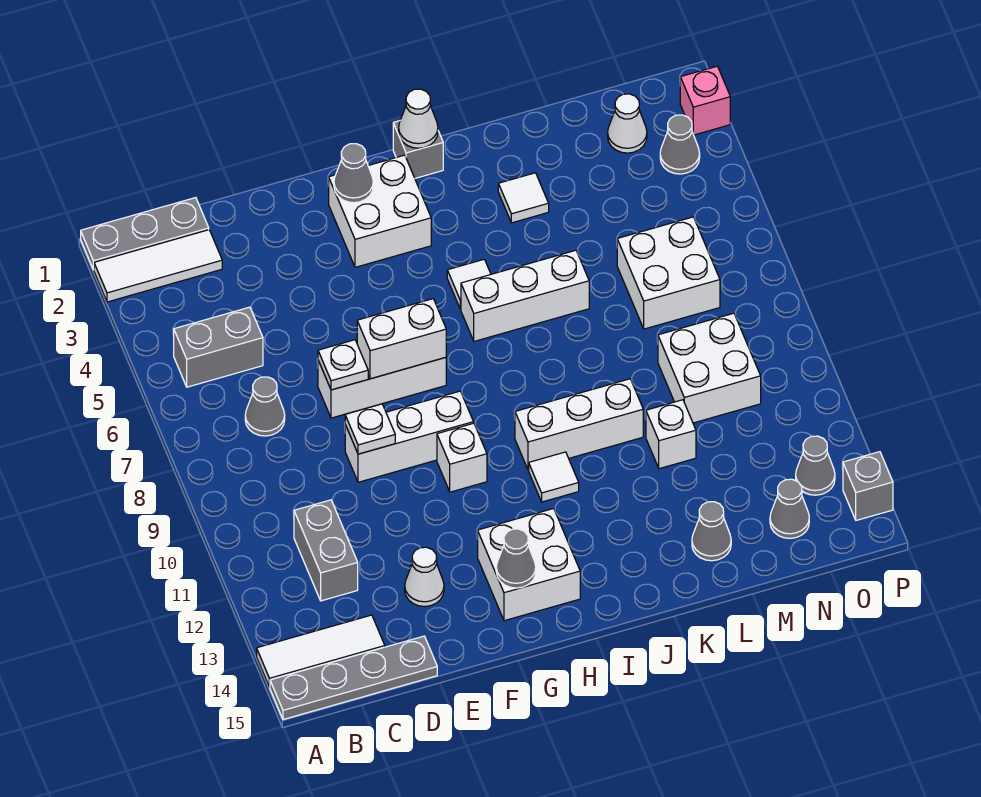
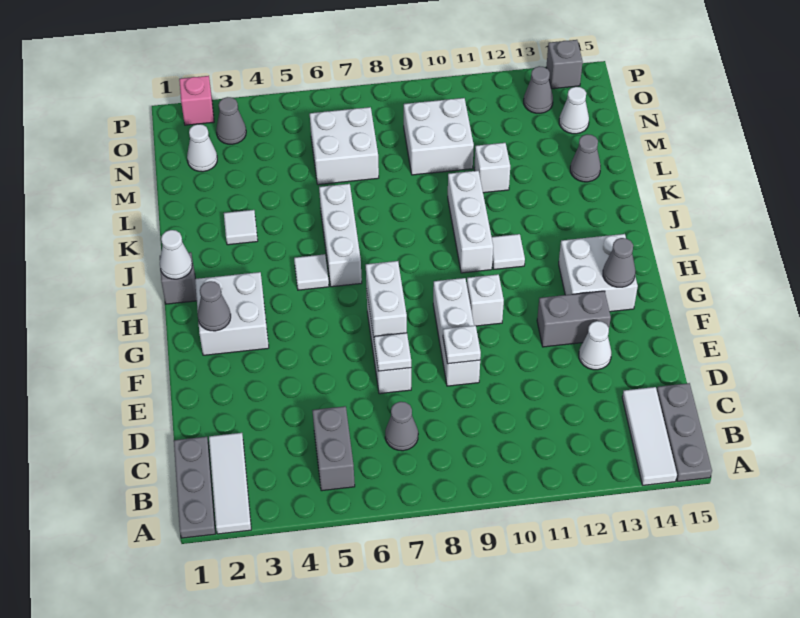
grey 1x4 plate [270,636,437,720] -> grey 1x3 plate [657,383,712,481]
grey 1x2 brick [294,500,358,601] -> grey 1x2 brick moved to [537,291,611,347]
grey 1x1 cone [770,479,809,538] -> white 1x1 cone [559,87,589,134]

